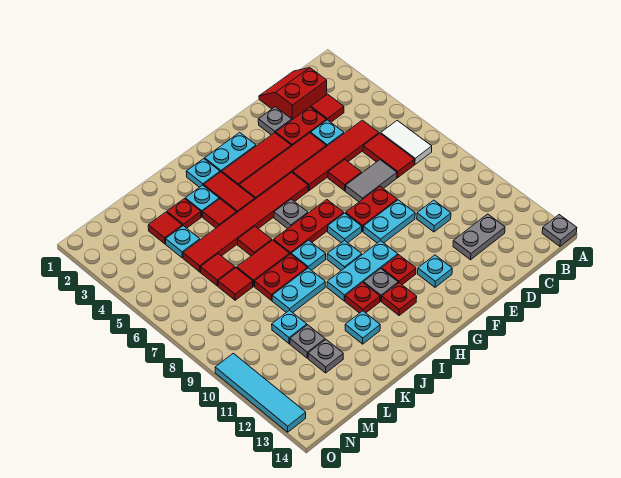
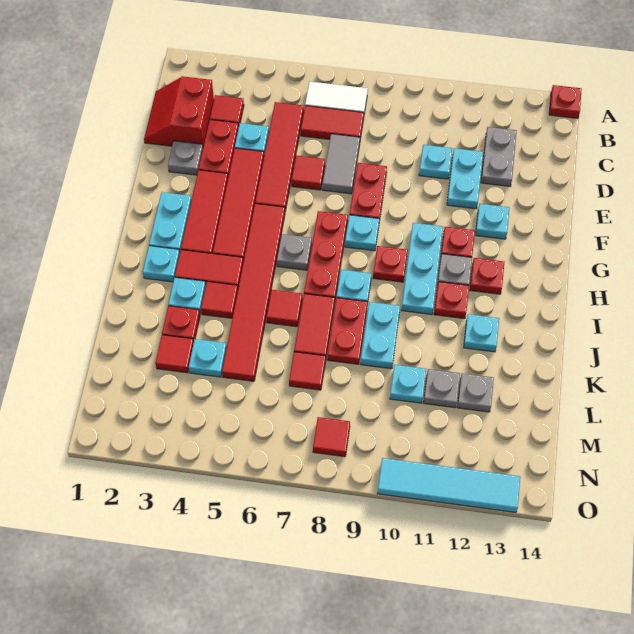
grey 1x1 plate [542,215,577,246] -> red 1x1 plate [549,85,582,118]
cyan 1x2 plate [363,200,415,243] -> cyan 1x2 plate moved to [447,148,483,209]
cyan 1x1 plate [327,240,362,270] -> red 1x1 plate [373,246,408,282]
red 1x1 tile [201,254,235,286] -> red 1x1 tile moved to [313,417,350,457]

